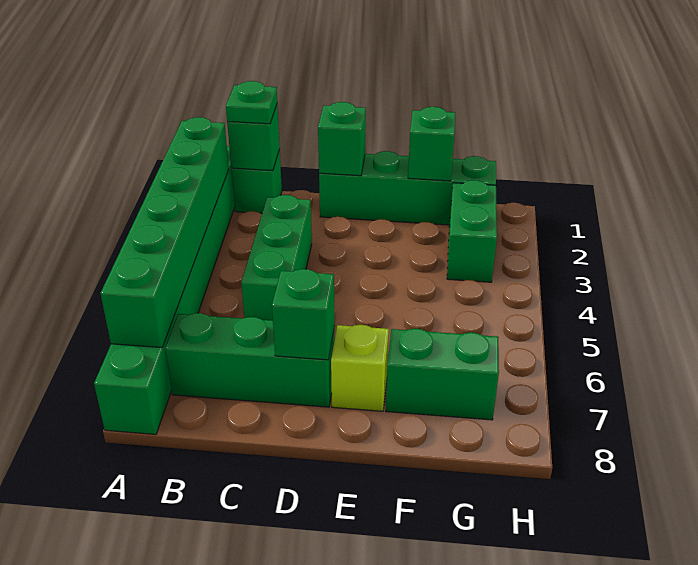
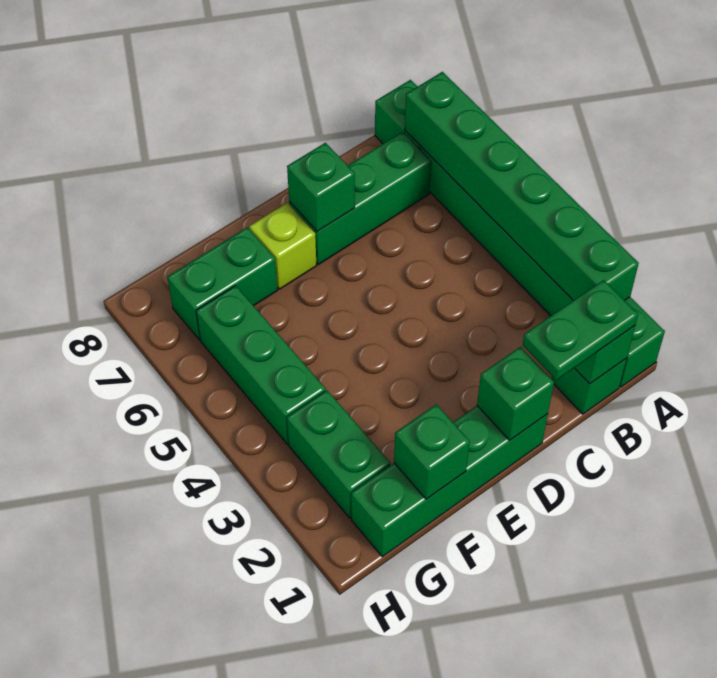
green 1x1 plate [226,81,277,124] -> green 1x2 plate [523,280,638,380]
green 1x3 brick [241,195,312,321] -> green 1x3 brick moved to [196,286,326,444]

